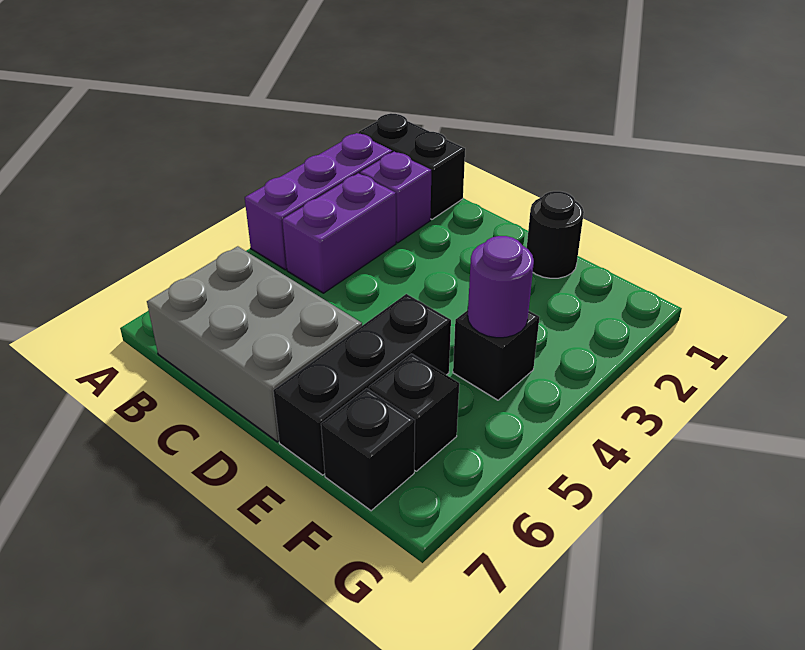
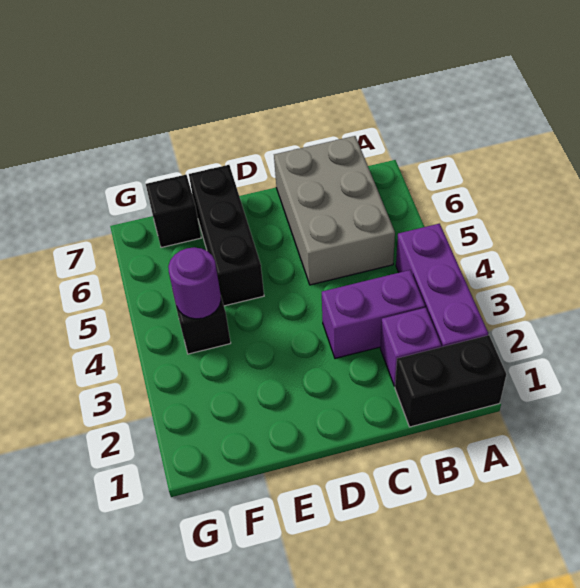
purple 1x2 brick [282,173,396,293] -> purple 1x2 brick turned to [322,270,425,358]
grey 2x3 brick [147,246,362,442] -> grey 2x3 brick turned to [274,136,395,285]
black 1x1 round brick [527,191,584,278] -> none
black 1x1 brick [369,354,459,471] -> none

